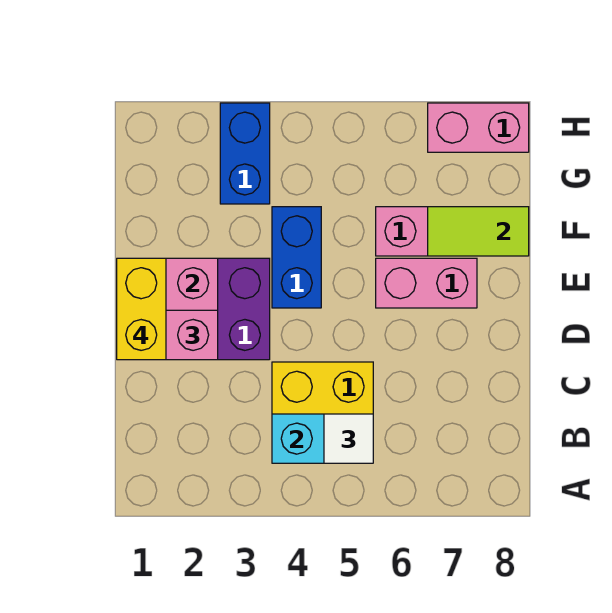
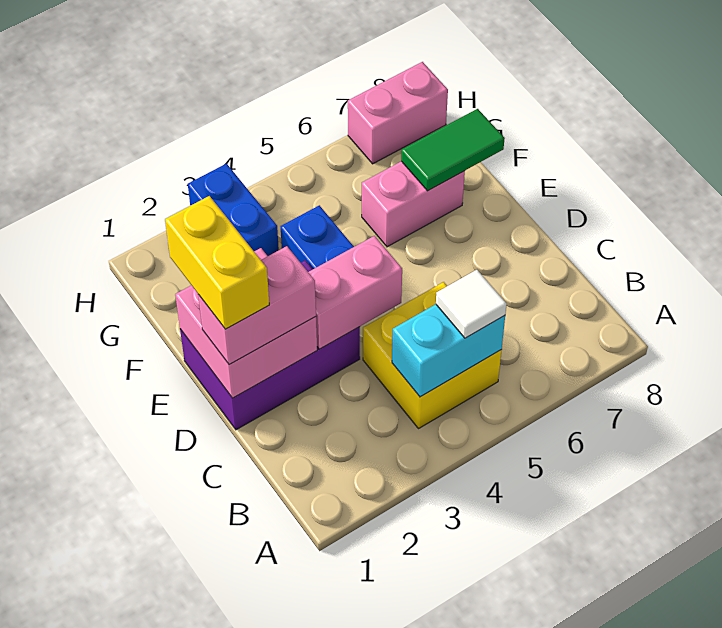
pink 1x2 brick [376,258,477,308] -> pink 1x2 brick moved to [308,236,402,349]
lime 1x2 tile [428,207,529,256] -> green 1x2 tile [401,109,505,191]

